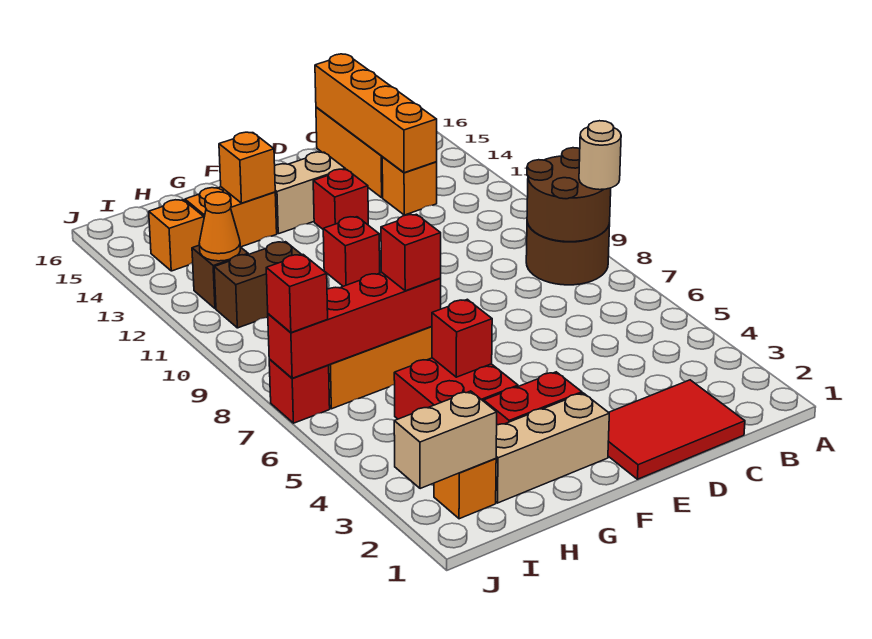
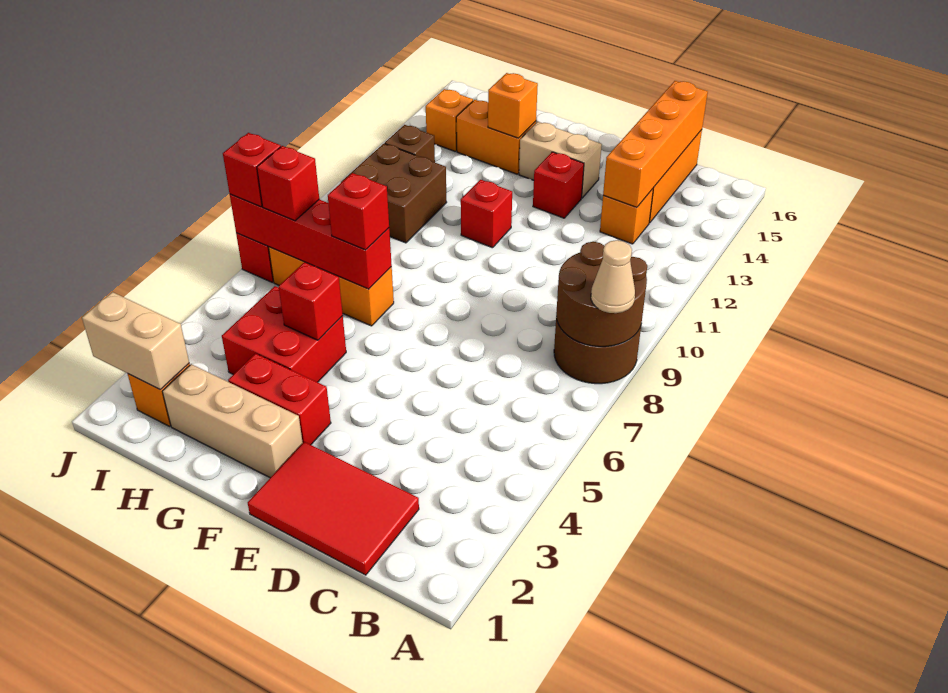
tan 1x1 round brick [579,121,621,190] -> tan 1x1 cone [591,240,635,313]
brown 1x2 brick [214,242,302,328] -> brown 2x2 brick [341,144,447,243]
none -> red 1x1 brick [257,146,319,221]
orange 1x1 cone [199,192,240,261] -> none

